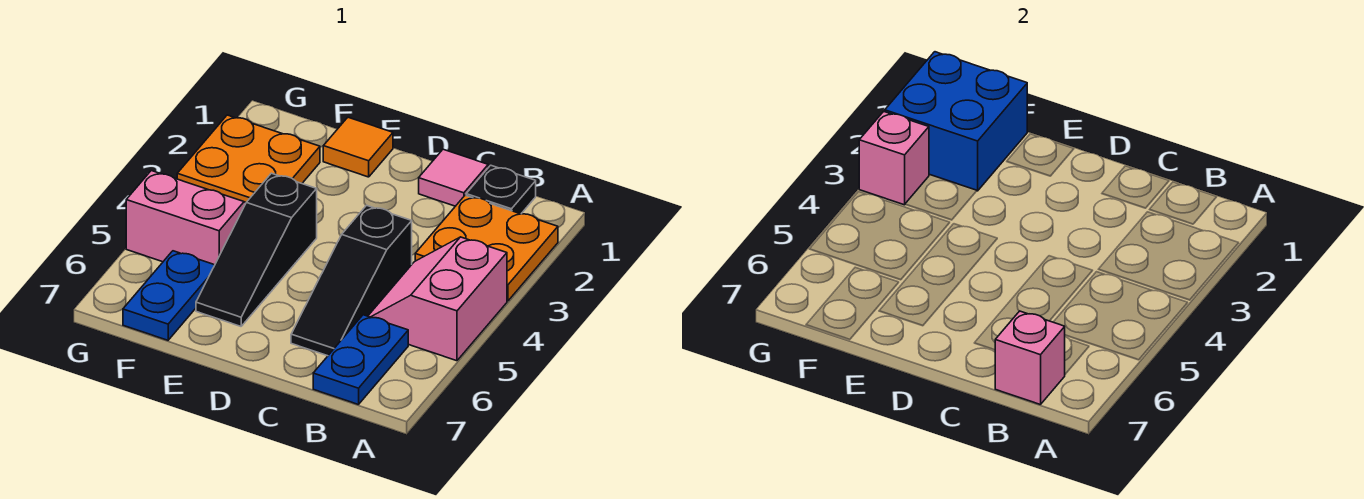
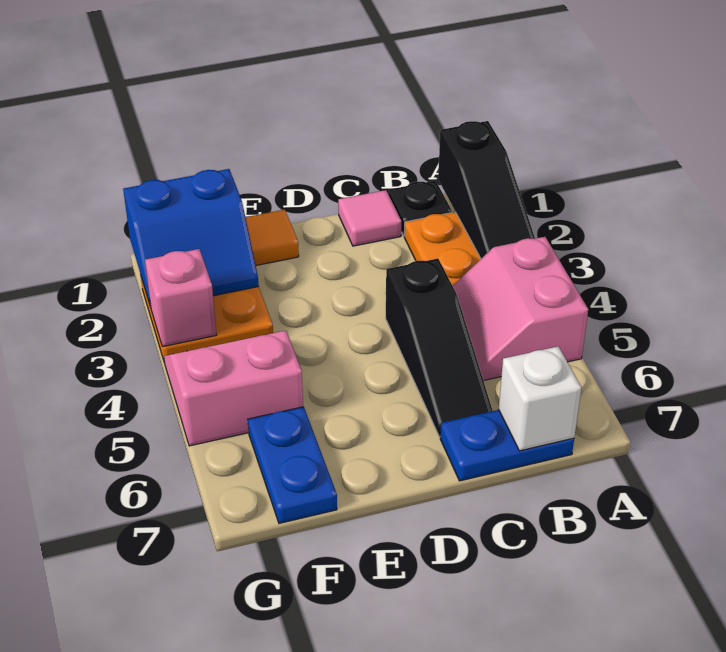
blue 1x2 plate [313,315,408,405] -> blue 1x2 plate turned to [440,410,574,481]
pink 1x1 brick [995,311,1065,405] -> white 1x1 brick [499,346,581,451]
black 1x3 slope [196,173,317,326] -> black 1x3 slope moved to [438,121,535,259]
blue 2x2 brick [885,52,1027,191] -> blue 2x2 slope [123,169,259,307]

